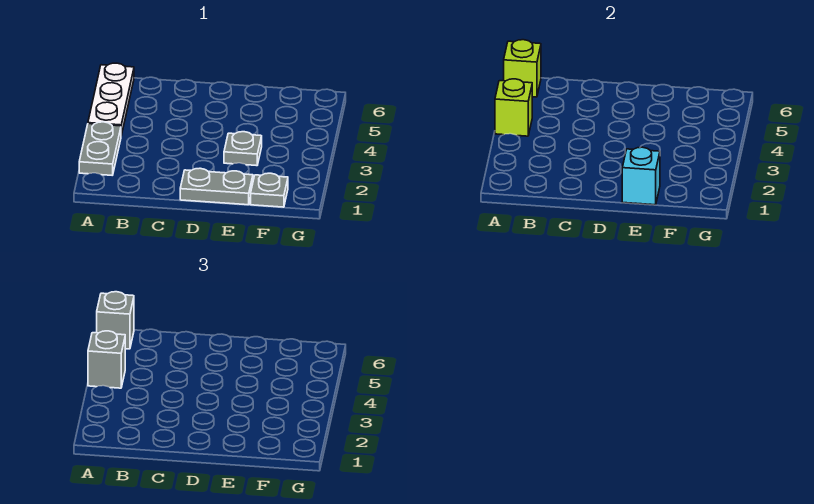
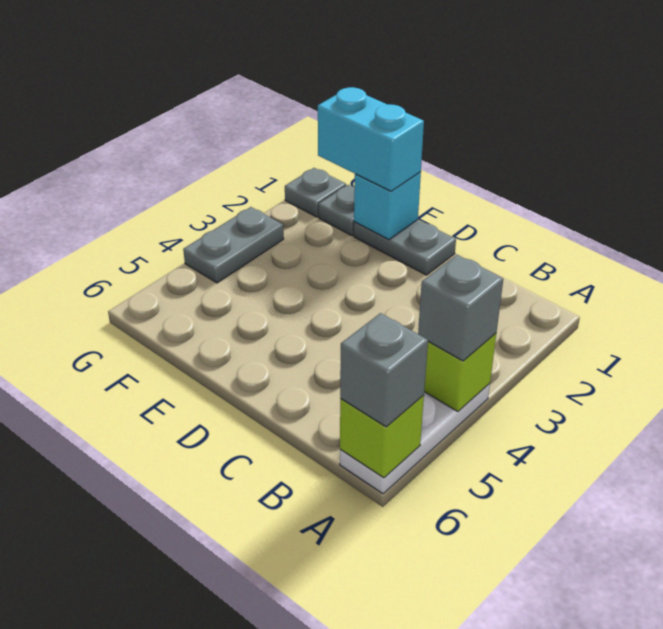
grey 1x2 plate [79,122,121,175] -> grey 1x2 plate moved to [183,207,284,283]
none -> cyan 1x2 brick [318,87,424,191]
grey 1x1 plate [224,132,262,166] -> grey 1x1 plate moved to [285,168,346,217]

